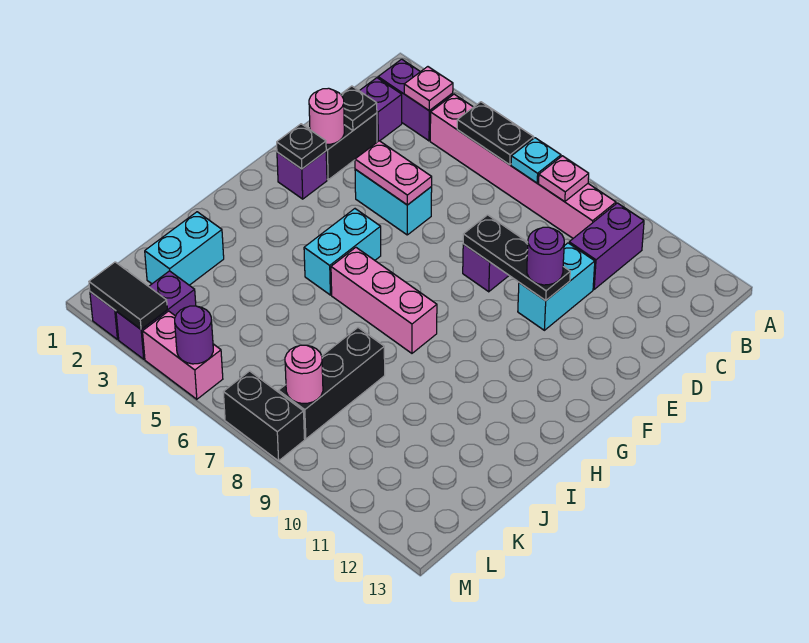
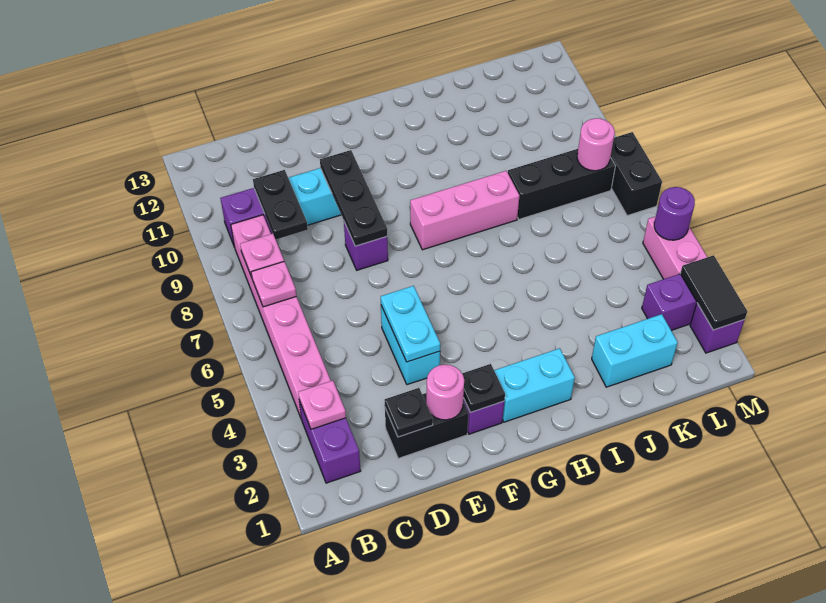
black 1x2 plate [457,102,534,165] -> black 1x2 plate moved to [253,170,308,239]
cyan 1x1 plate [511,138,561,183] -> pink 1x1 plate [251,262,296,307]
purple 1x1 brick [360,78,402,142] -> none
pink 1x2 plate [355,141,432,205] -> cyan 1x2 plate [381,286,440,362]
purple 1x1 round brick [527,227,564,285] -> none
cyan 1x2 brick [304,209,381,295] -> cyan 1x2 brick moved to [494,348,575,422]
pink 1x3 brick [331,248,437,353] -> pink 1x3 brick turned to [410,171,520,250]

